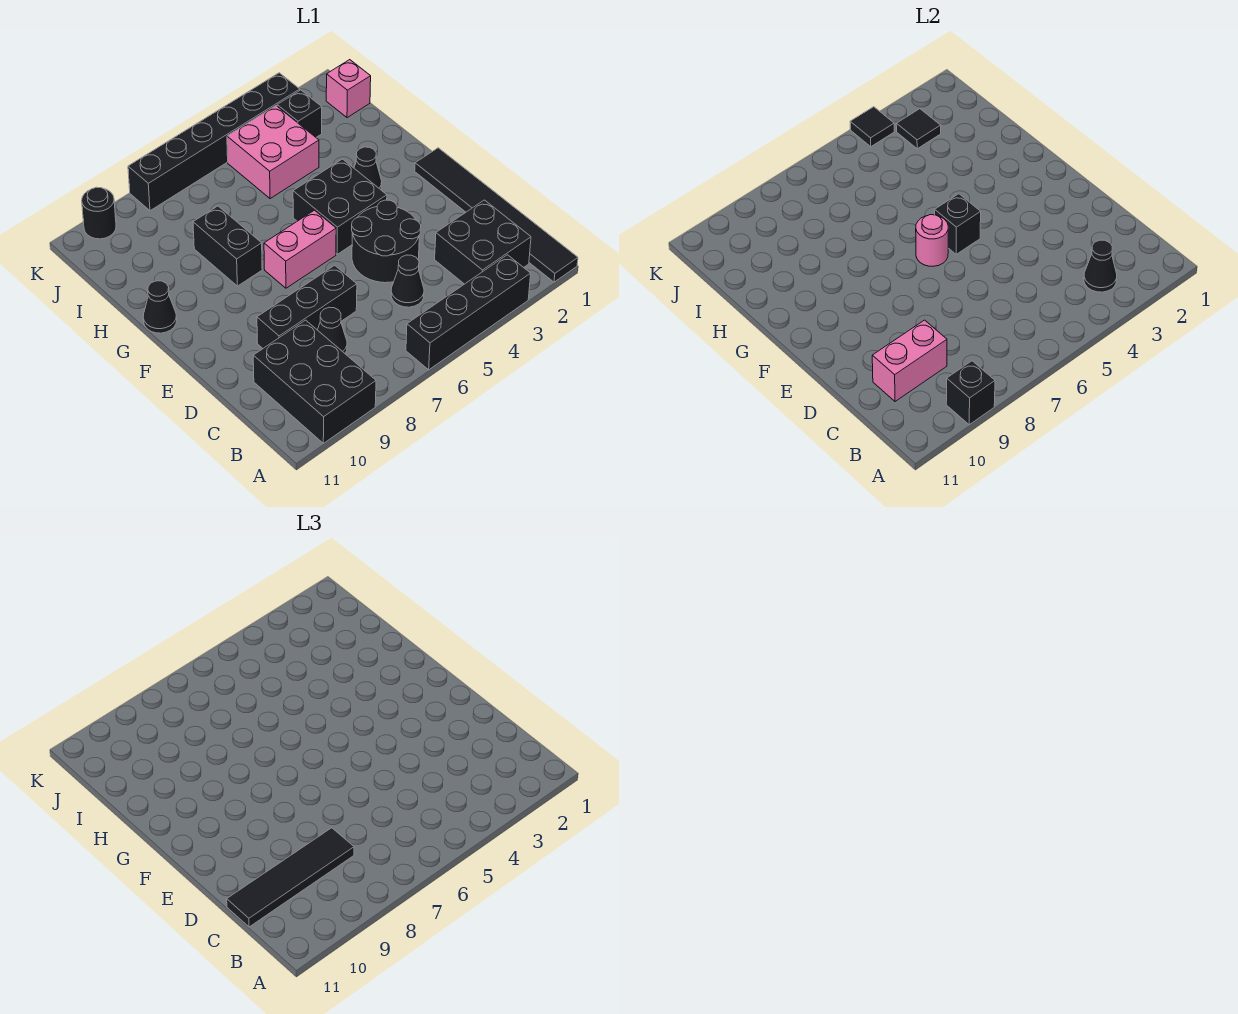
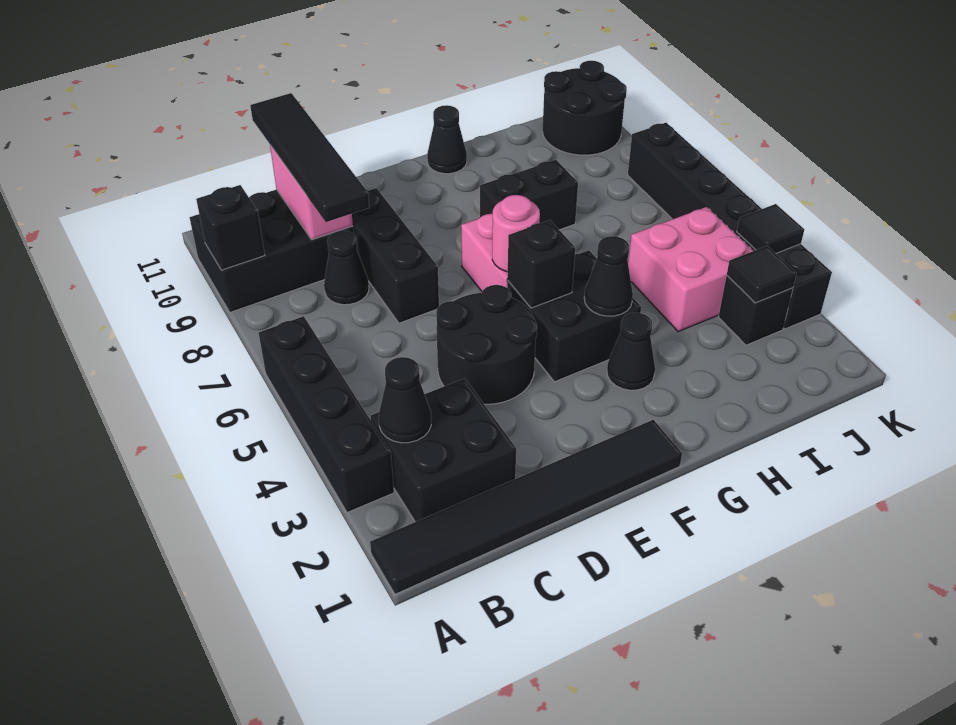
black 1x1 cone [391,255,424,307] -> black 1x1 cone moved to [584,236,633,316]
pink 1x1 brick [326,60,371,118] -> none
black 1x1 round brick [82,187,116,239] -> black 2x2 round brick [543,61,627,155]

